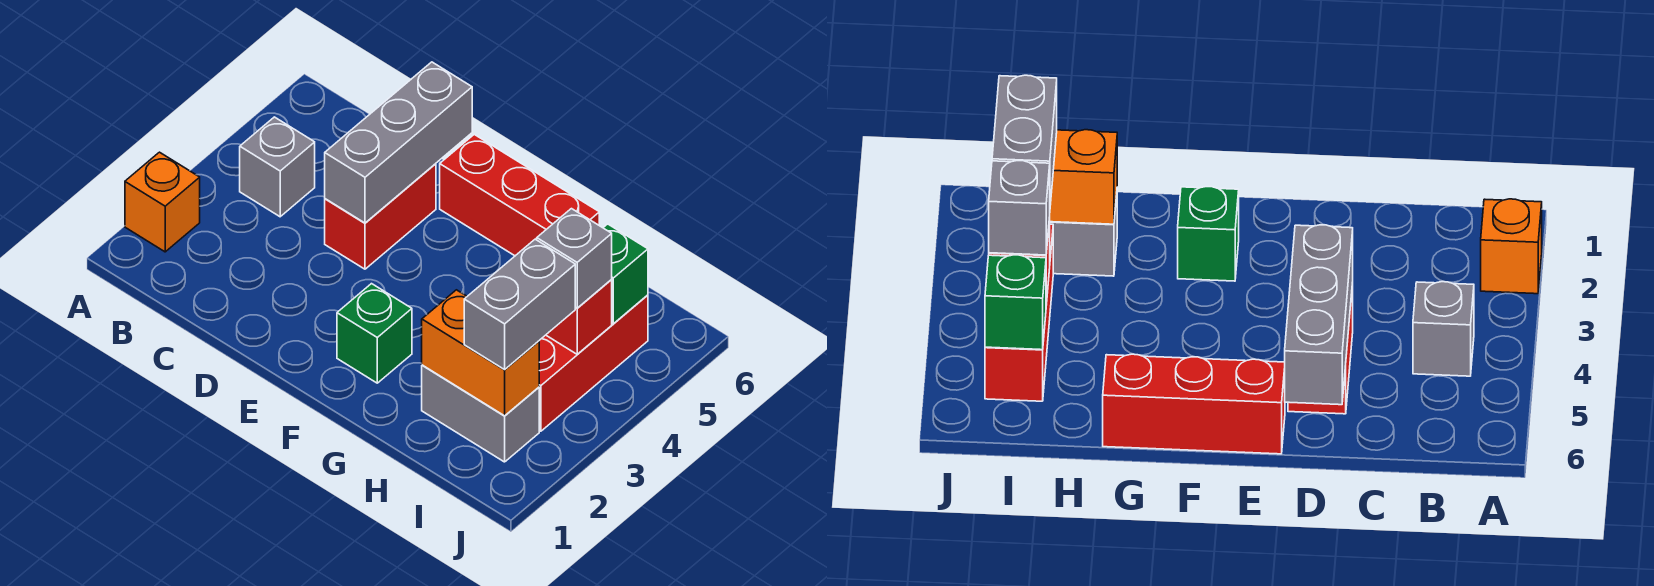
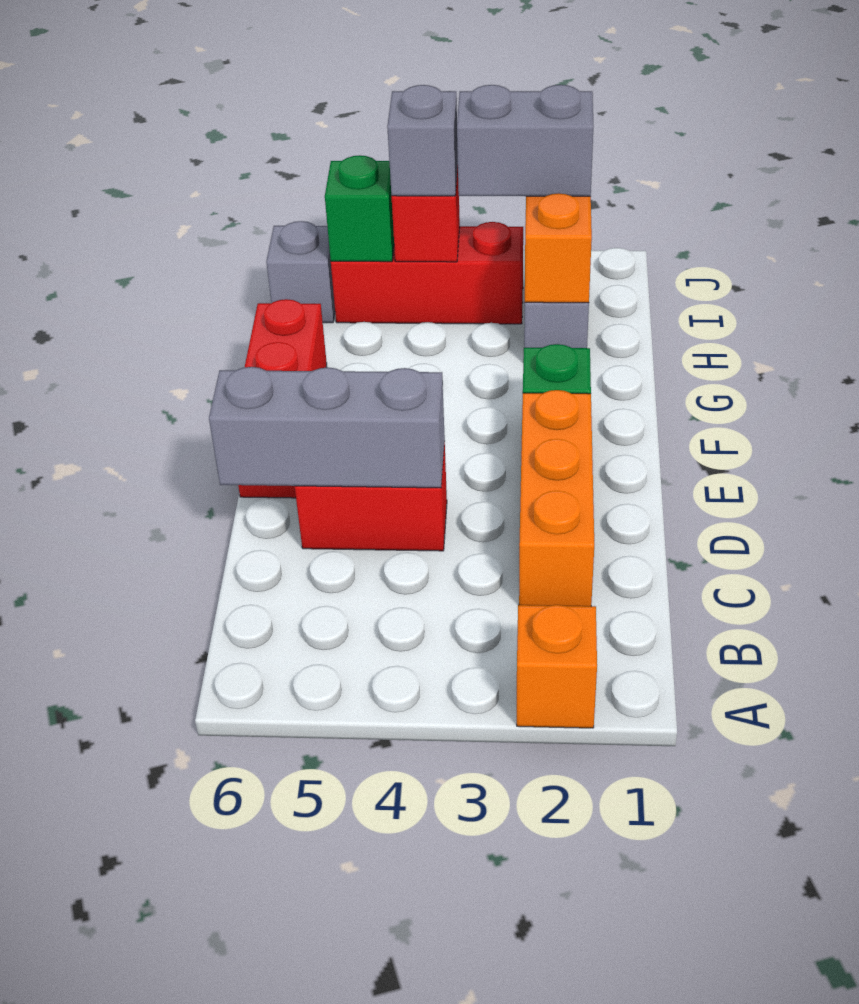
grey 1x1 brick [240,117,315,217] -> grey 1x1 brick moved to [266,221,335,323]
none -> orange 1x3 brick [519,390,594,606]

